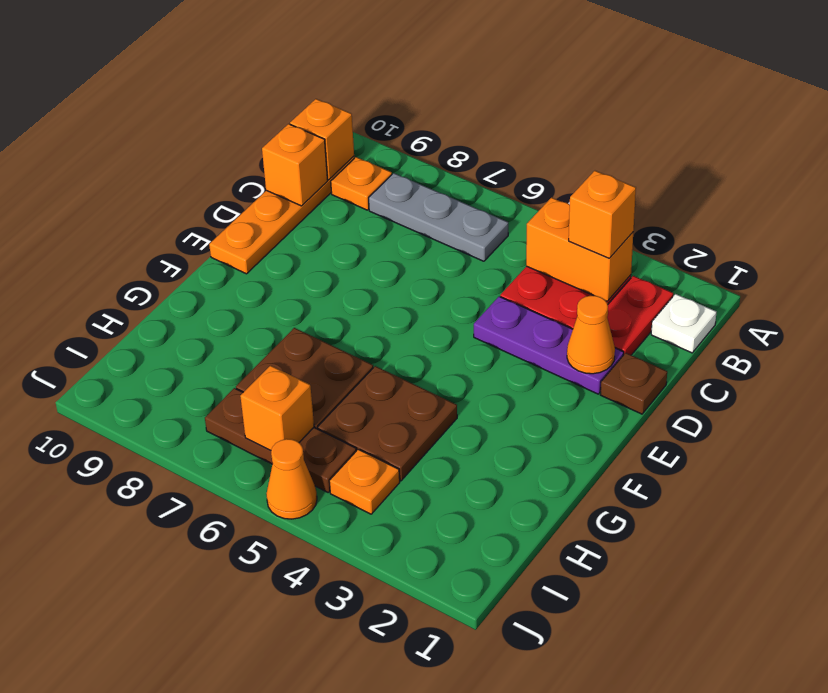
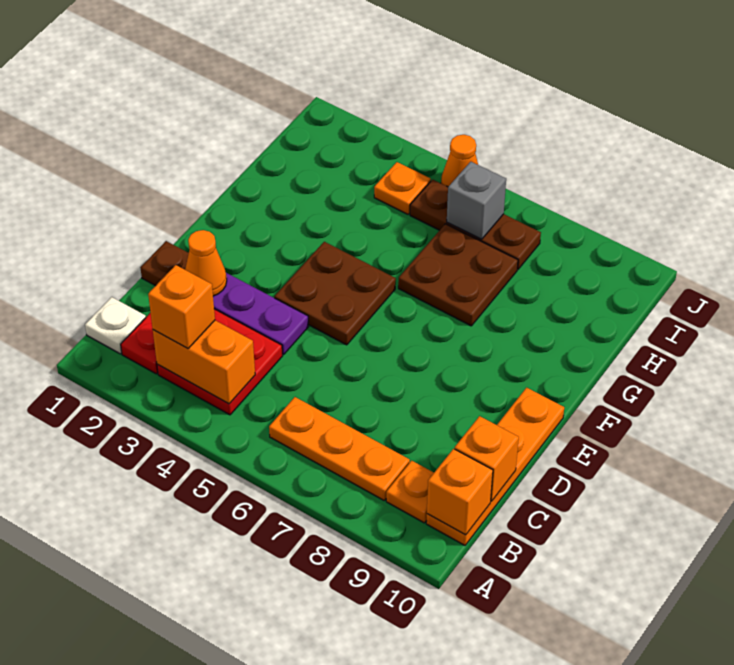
grey 1x3 plate [369,173,508,261] -> orange 1x3 plate [269,397,410,500]
brown 2x2 plate [318,366,457,481] -> brown 2x2 plate moved to [274,242,396,345]
orange 1x1 brick [240,366,314,450] -> grey 1x1 brick [447,162,506,239]

